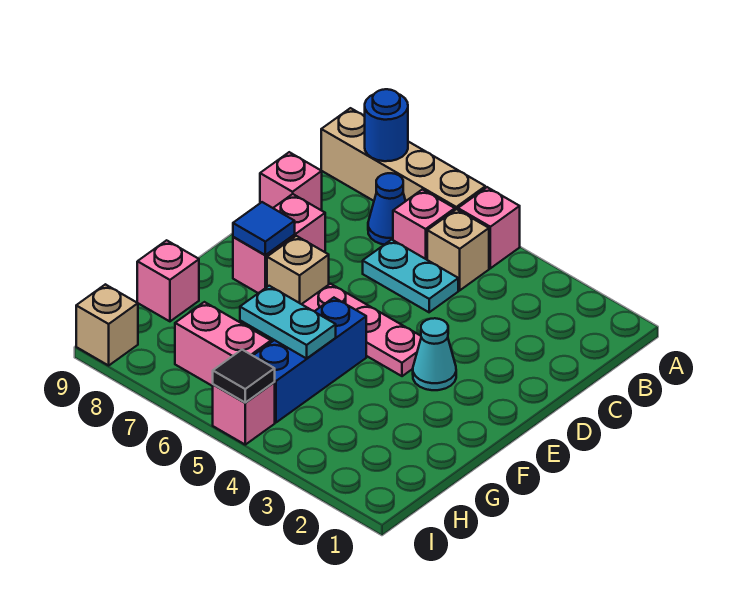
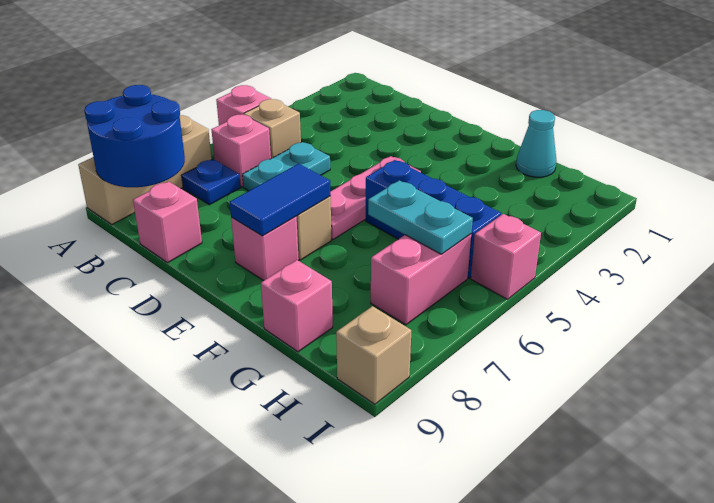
tan 1x4 brick [321,108,485,210] -> tan 1x3 brick [78,115,212,224]
blue 1x1 round brick [365,89,408,161] -> blue 2x2 round brick [84,85,185,187]
blue 1x1 cone [368,173,405,245] -> blue 1x1 plate [181,159,241,205]
pink 1x2 brick [233,194,325,293] -> pink 1x1 brick [231,216,299,281]
cyan 1x1 cone [413,318,456,390] -> cyan 1x1 cone moved to [516,110,556,177]
blue 1x1 tile [233,202,295,255] -> blue 1x2 tile [230,164,331,236]
cyan 1x2 plate [240,286,336,358] -> cyan 1x2 plate turned to [368,180,473,254]
black 1x1 tile [213,350,275,402] -> none

